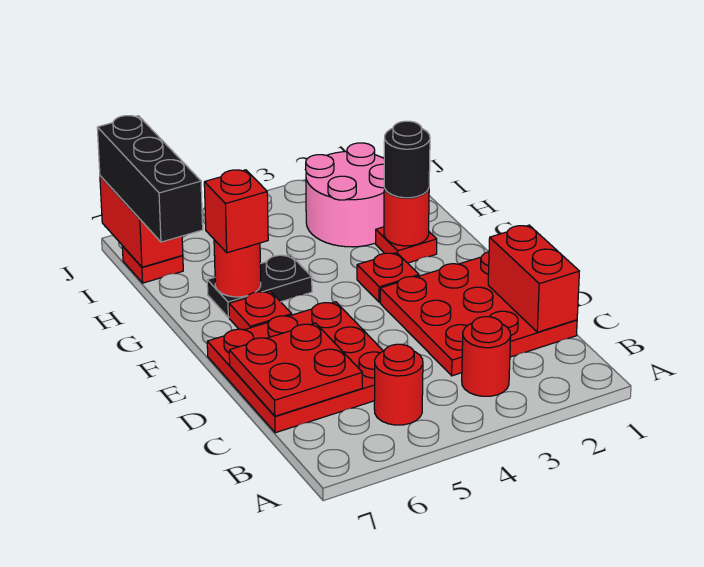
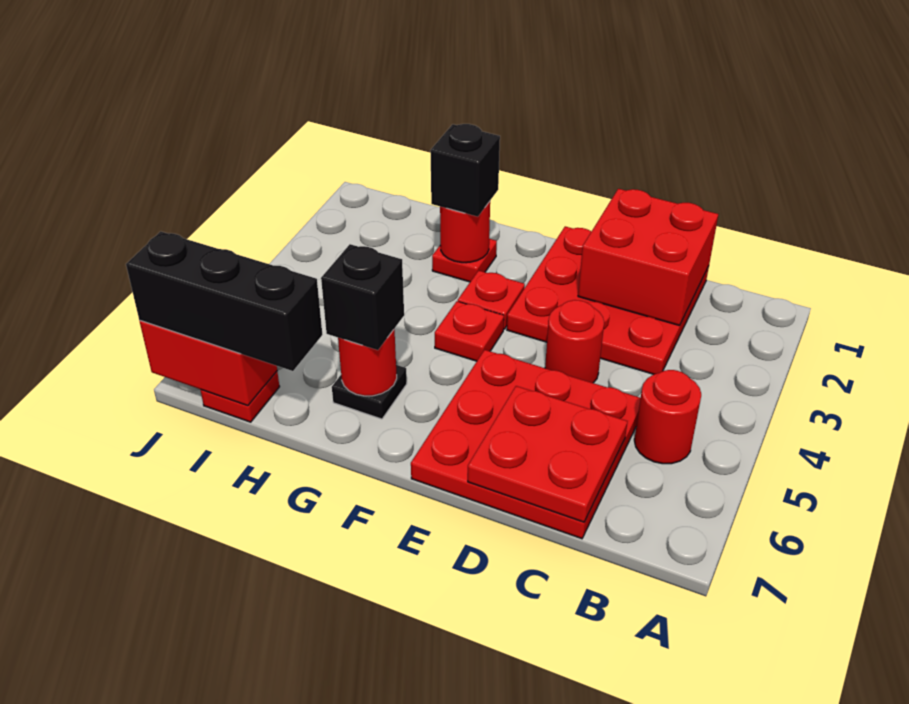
red 1x1 round brick [462,317,511,396] -> red 1x1 round brick moved to [545,300,604,383]
red 1x2 brick [488,225,579,332] -> red 2x2 brick [578,189,718,326]
red 1x1 plate [229,291,292,330] -> red 1x1 plate moved to [435,301,504,361]
black 1x1 round brick [384,121,430,198] -> black 1x1 brick [430,124,500,217]
black 1x2 plate [207,255,312,318] -> black 1x1 plate [332,365,407,419]
red 1x1 brick [204,170,268,253] -> black 1x1 brick [321,244,404,350]
pink 2x2 round brick [306,143,384,247] -> none

